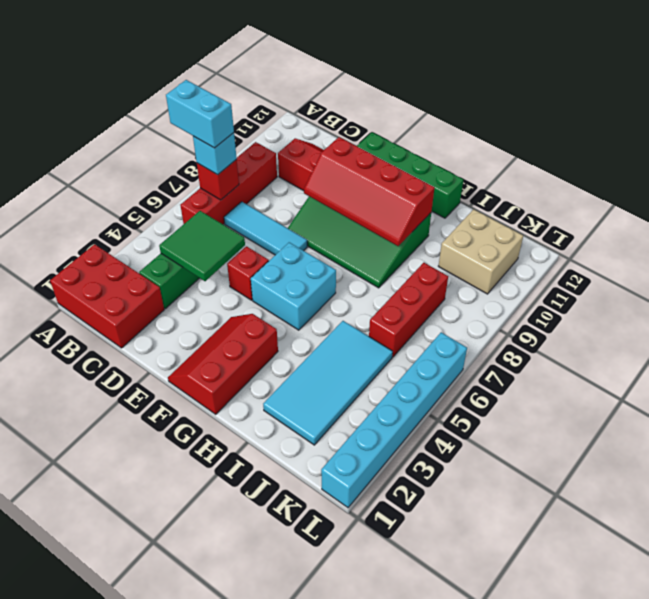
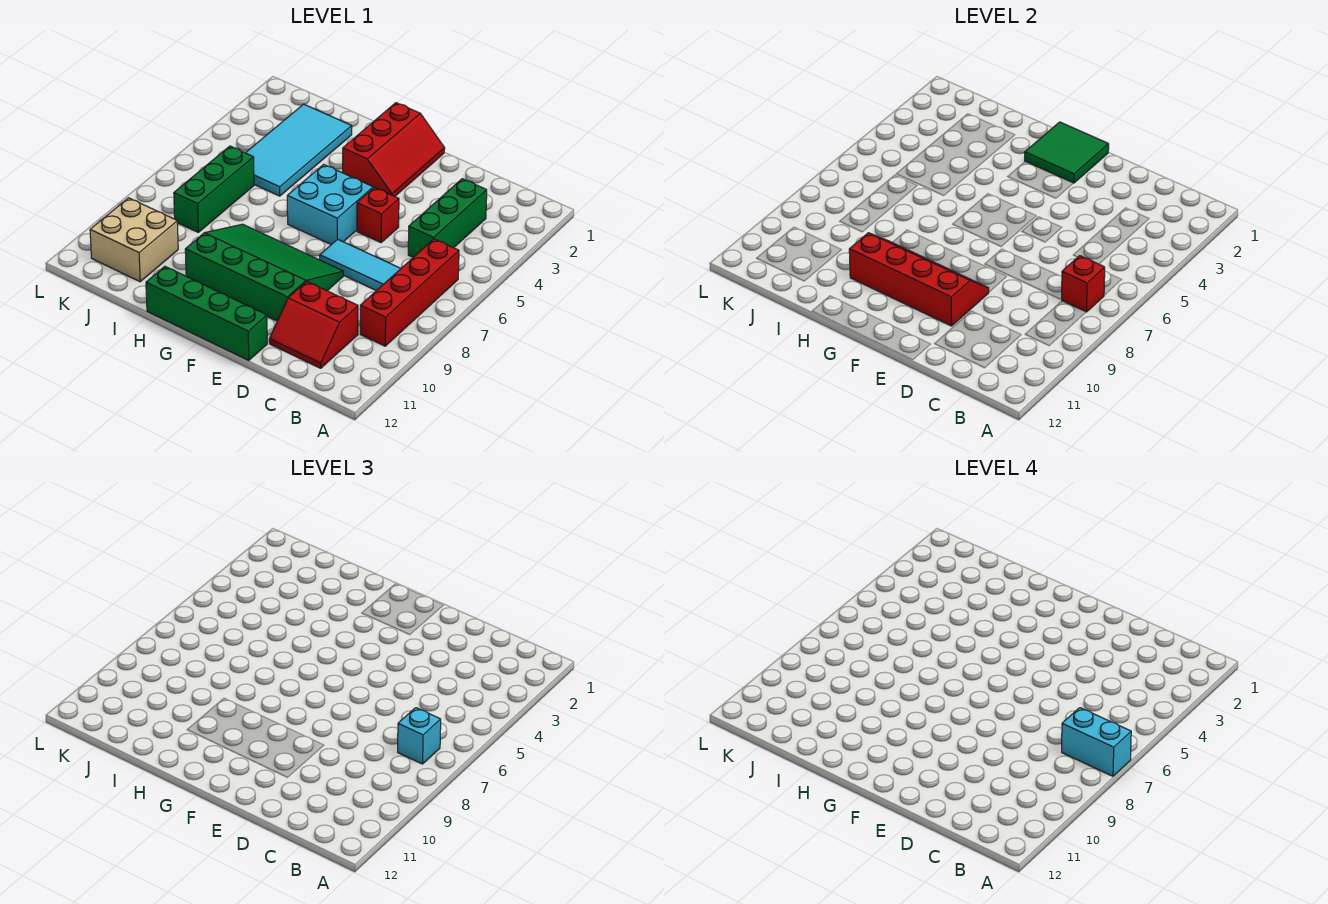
red 2x3 brick [50,244,164,348] -> none
green 2x2 tile [159,211,245,281] -> green 2x2 tile moved to [1025,122,1109,183]
red 1x3 brick [369,263,448,357] -> green 1x3 brick [174,146,254,232]
cyan 1x6 brick [321,332,467,508] -> none

